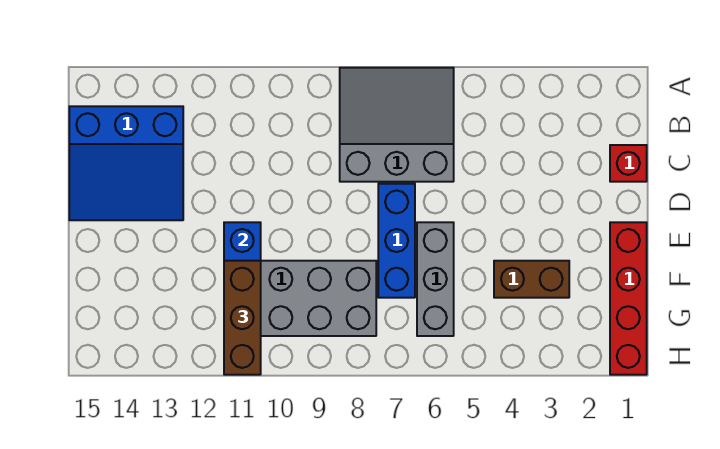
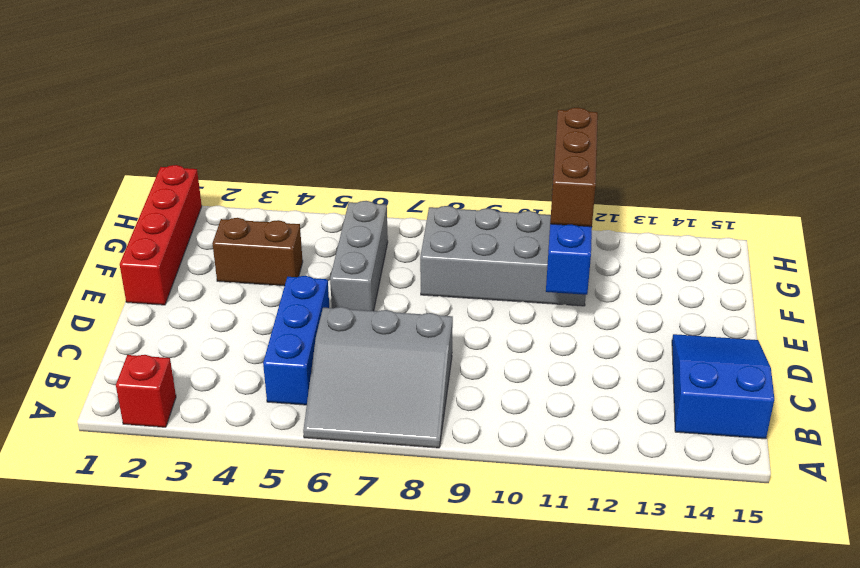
blue 3x3 slope [69,106,183,220] -> blue 2x3 slope [672,334,774,439]
red 1x1 brick [610,145,647,182] -> red 1x1 brick moved to [116,355,176,427]
blue 1x3 brick [378,184,415,298] -> blue 1x3 brick moved to [263,276,329,405]

